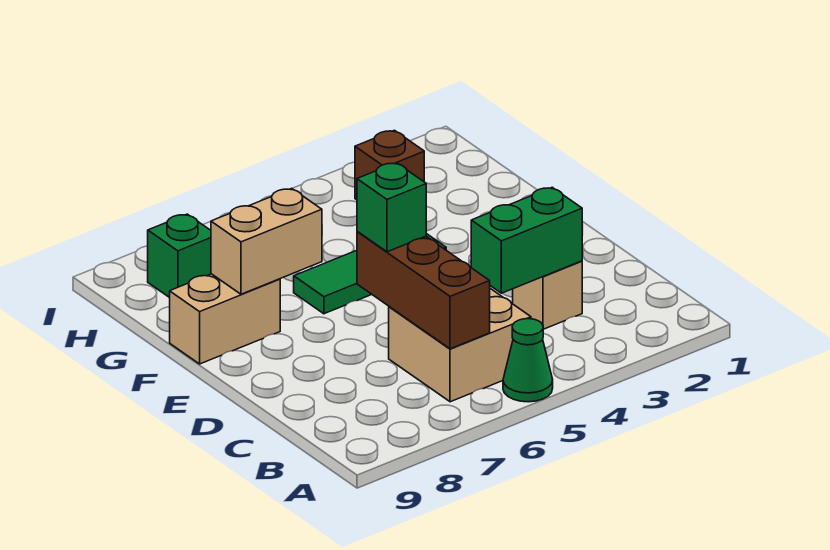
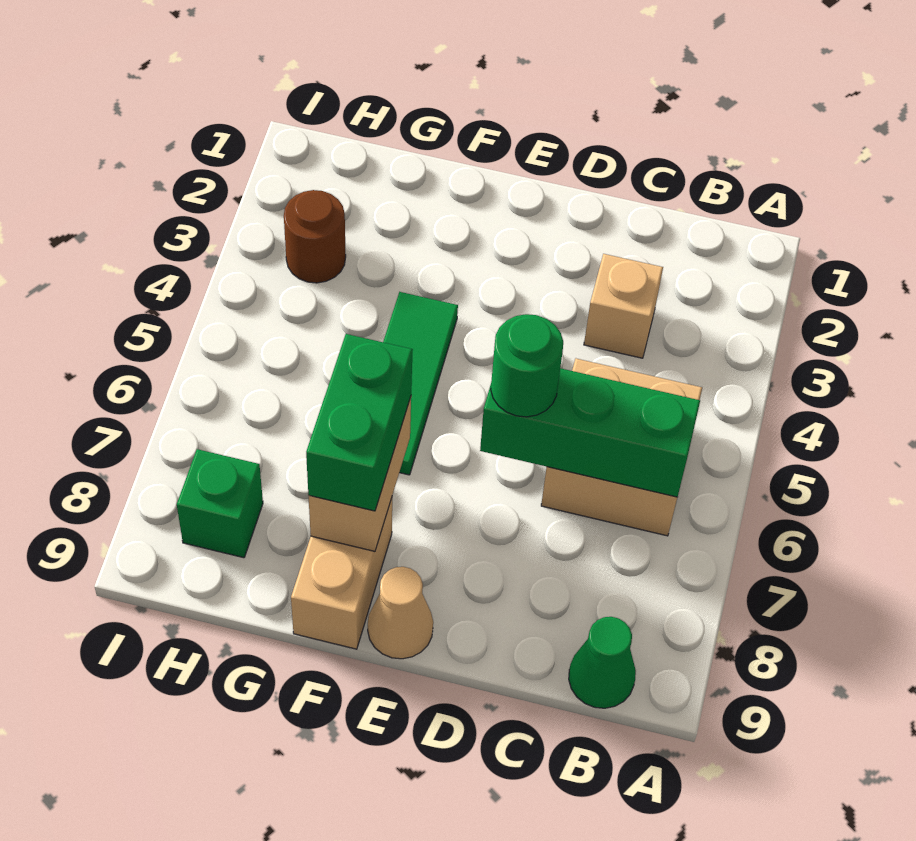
green 1x1 cone [503,319,553,402] -> green 1x1 cone moved to [569,617,636,708]
brown 1x3 brick [357,231,490,349] -> green 1x3 brick [480,368,700,497]
green 1x2 brick [471,187,582,293] -> green 1x2 brick moved to [306,334,413,511]
green 1x1 brick [357,163,426,252] -> green 1x1 round brick [491,314,563,417]
none -> tan 1x1 cone [368,567,433,659]
brown 1x1 brick [355,130,424,200] -> brown 1x1 round brick [284,190,346,283]

